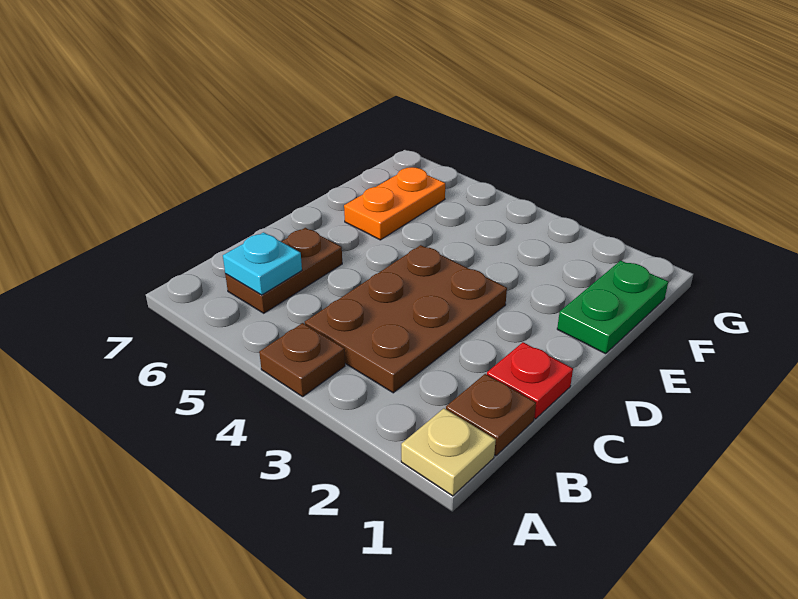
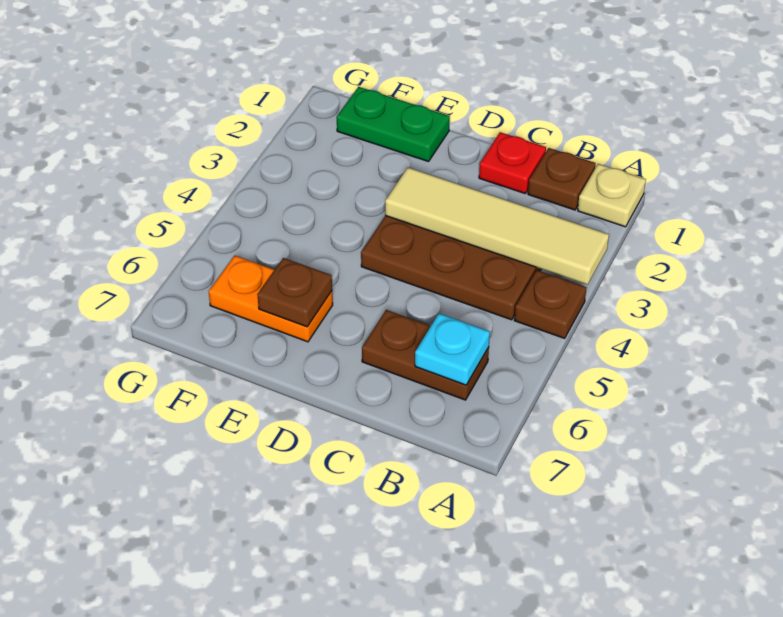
none -> tan 1x4 tile [385,168,609,285]
none -> brown 1x1 plate [257,258,332,327]

